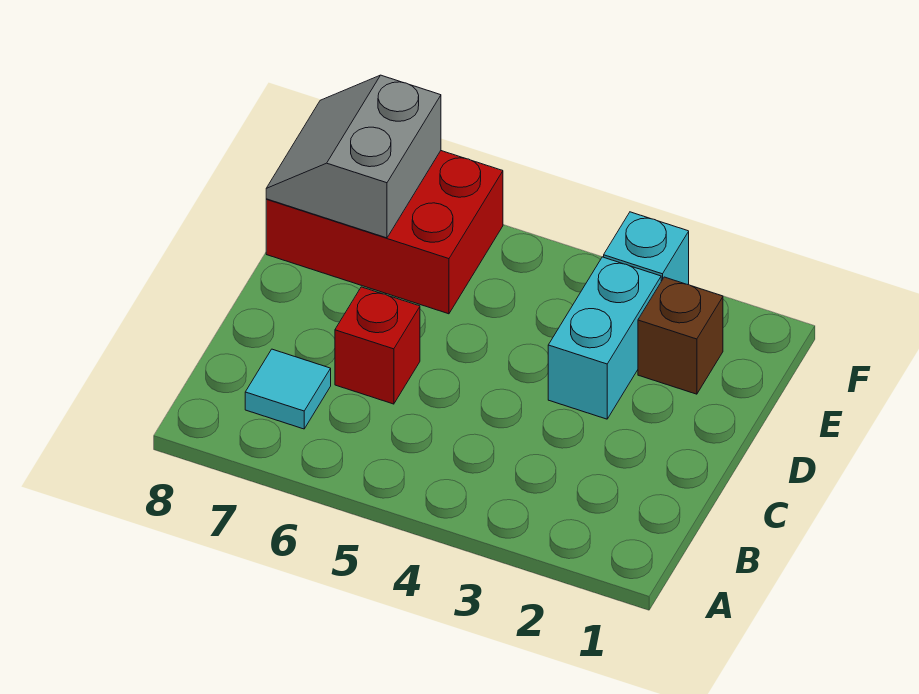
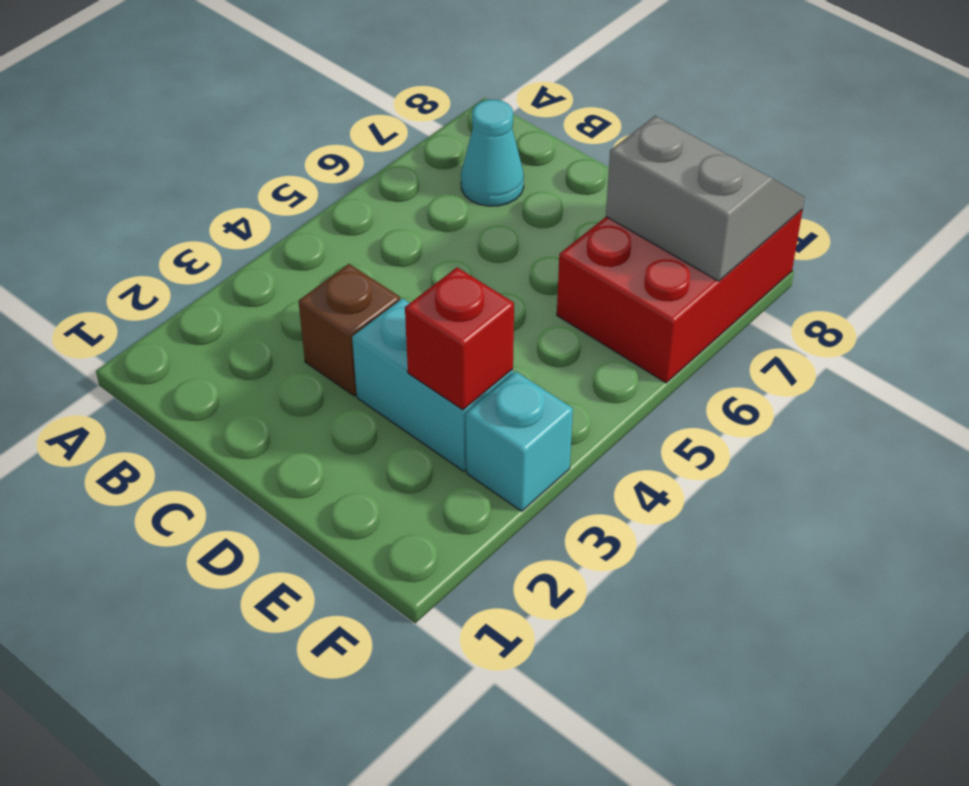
cyan 1x1 tile [245,349,331,429] -> cyan 1x1 cone [461,100,524,206]
red 1x1 brick [335,287,420,404] -> red 1x1 brick moved to [405,267,514,410]
brown 1x1 brick [638,277,723,394] -> brown 1x1 brick moved to [299,264,400,396]

